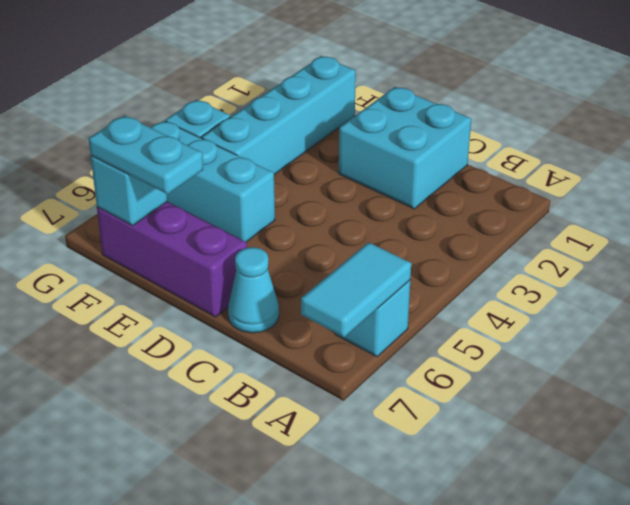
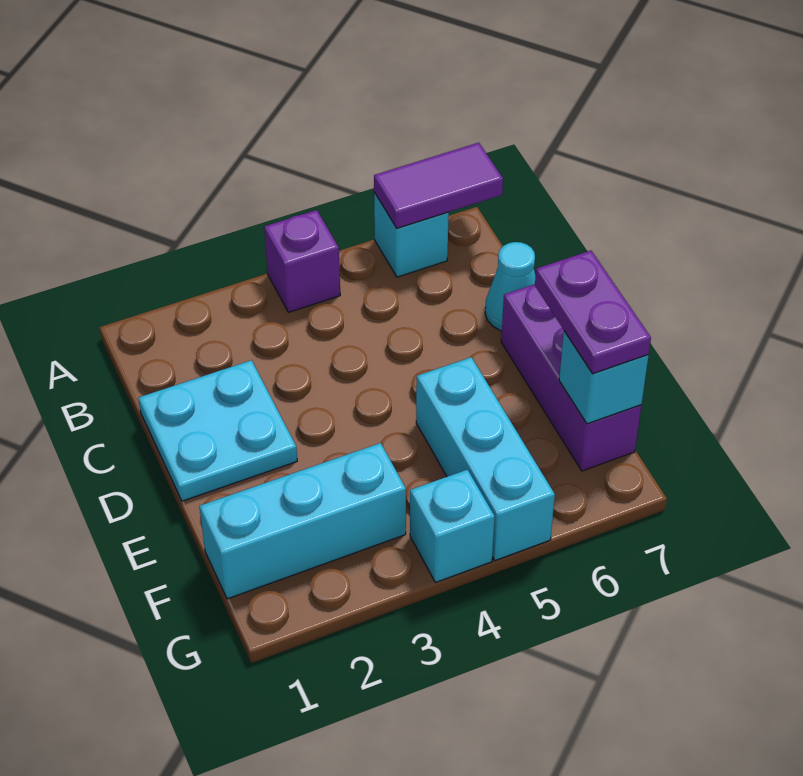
none -> purple 1x1 brick [264,210,340,312]
cyan 1x2 tile [301,242,411,337] -> purple 1x2 tile [374,143,503,228]
cyan 2x2 brick [339,87,471,209] -> cyan 2x2 plate [138,360,297,501]
cyan 1x2 plate [89,115,203,194] -> purple 1x2 plate [535,251,651,374]
cyan 1x4 brick [202,56,356,175] -> cyan 1x3 brick [199,443,406,599]

